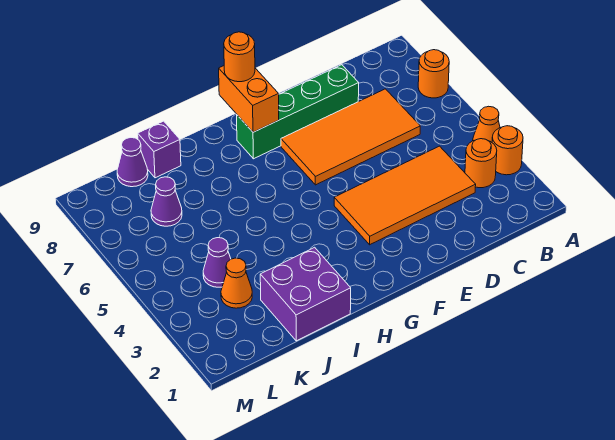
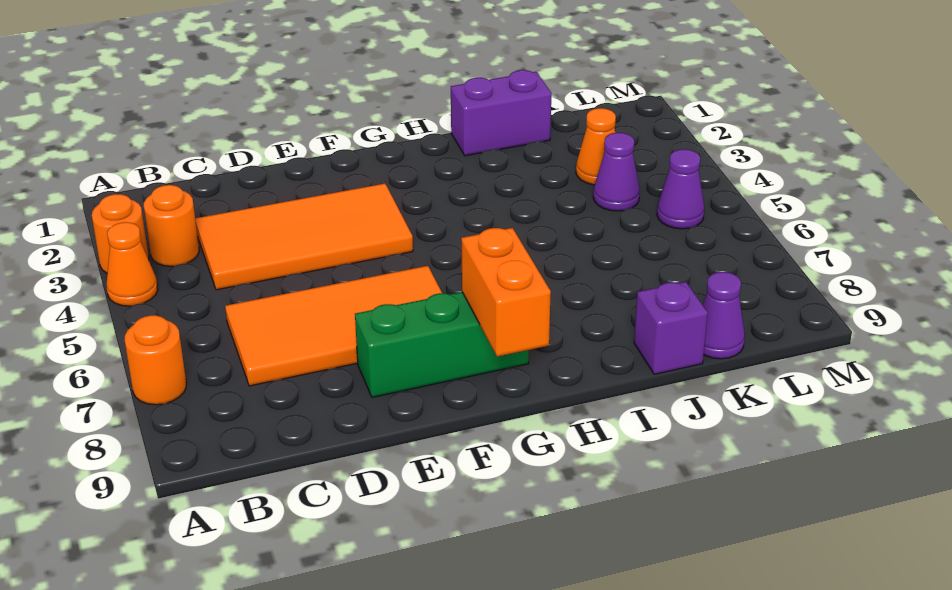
green 1x4 brick [237,65,359,159] -> green 1x3 brick [355,292,529,397]
orange 1x1 round brick [224,32,255,82] -> none
purple 2x2 brick [260,247,351,341] -> purple 1x2 brick [451,70,551,156]
purple 1x1 cone [151,177,182,226] -> purple 1x1 cone moved to [657,149,704,229]

